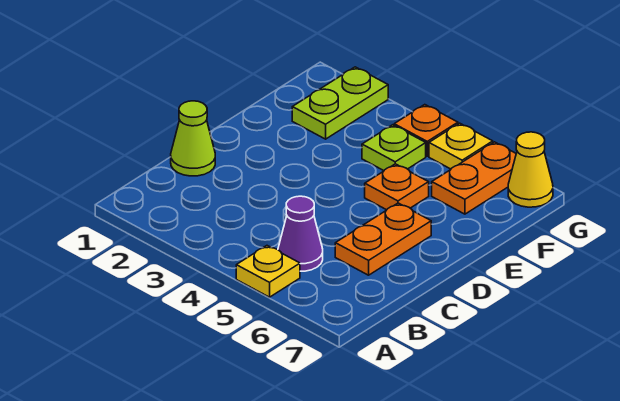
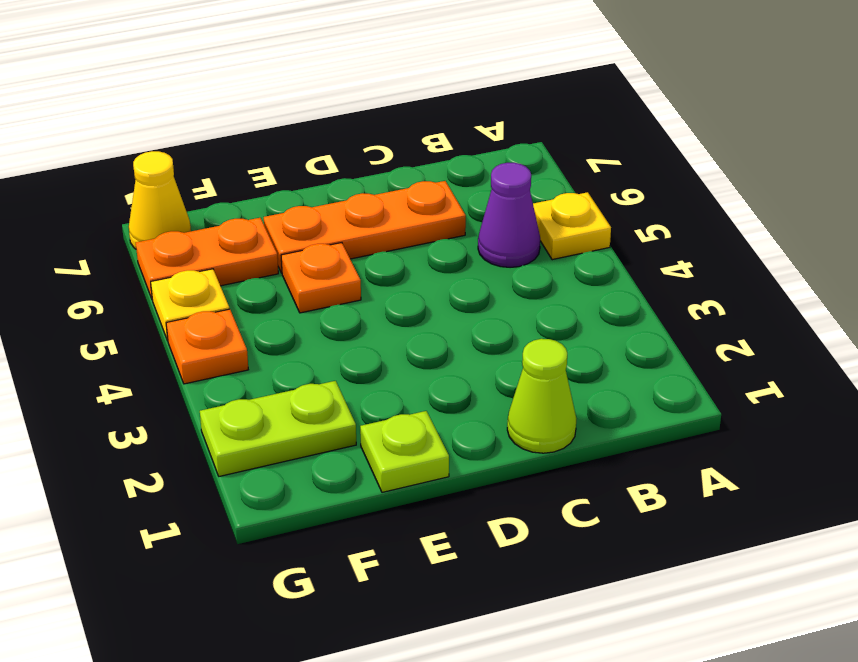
orange 1x2 plate [335,203,431,275] -> orange 1x3 plate [264,181,466,273]
lime 1x1 plate [362,125,426,171] -> lime 1x1 plate moved to [360,411,449,492]

